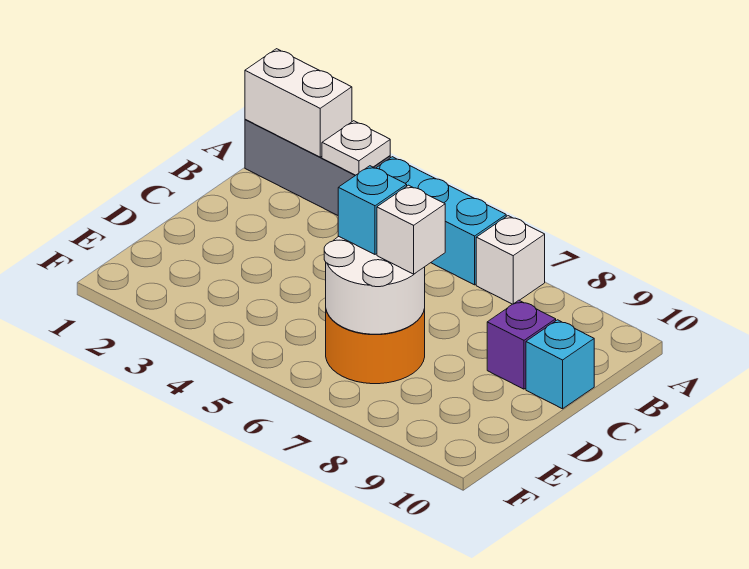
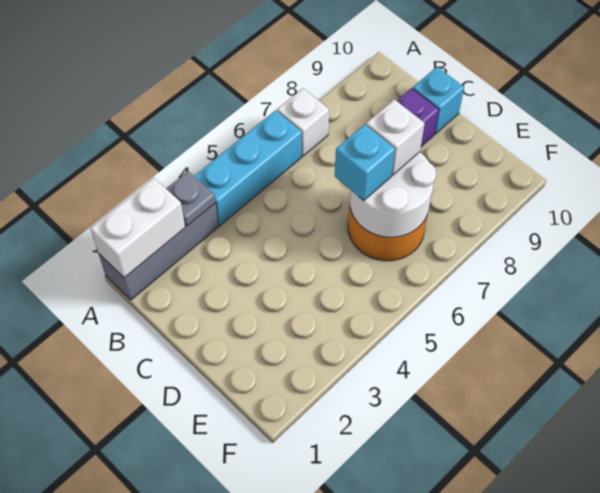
white 1x1 plate [322,121,390,175] -> grey 1x1 plate [166,171,216,226]

